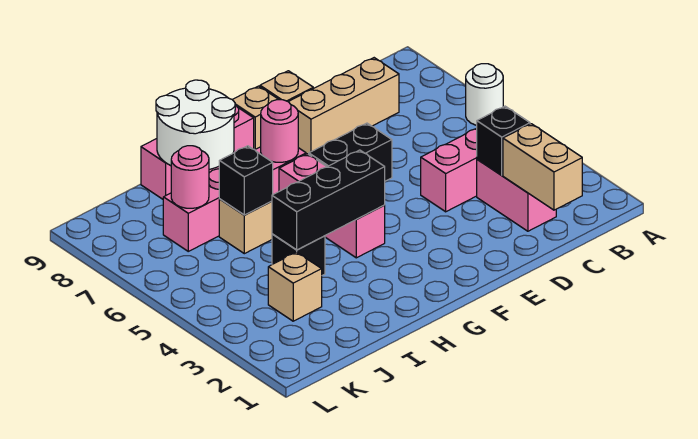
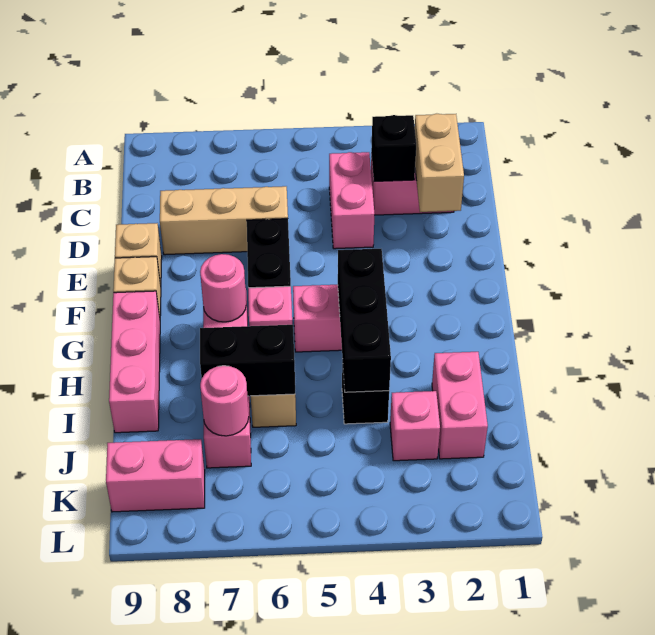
white 1x1 round brick [466,64,503,125] -> none
tan 1x2 brick [503,124,582,210] -> tan 1x2 brick turned to [415,114,464,212]
tan 1x3 brick [289,58,399,154] -> tan 1x3 brick turned to [160,186,288,255]
white 2x2 round brick [156,80,235,169] -> none
none -> pink 1x2 brick [432,352,488,459]
black 1x1 brick [219,146,273,215] -> black 1x2 brick [200,325,295,396]
tan 1x1 brick [268,252,322,321] -> pink 1x1 brick [390,391,440,461]
none -> pink 1x2 brick [106,439,205,512]

